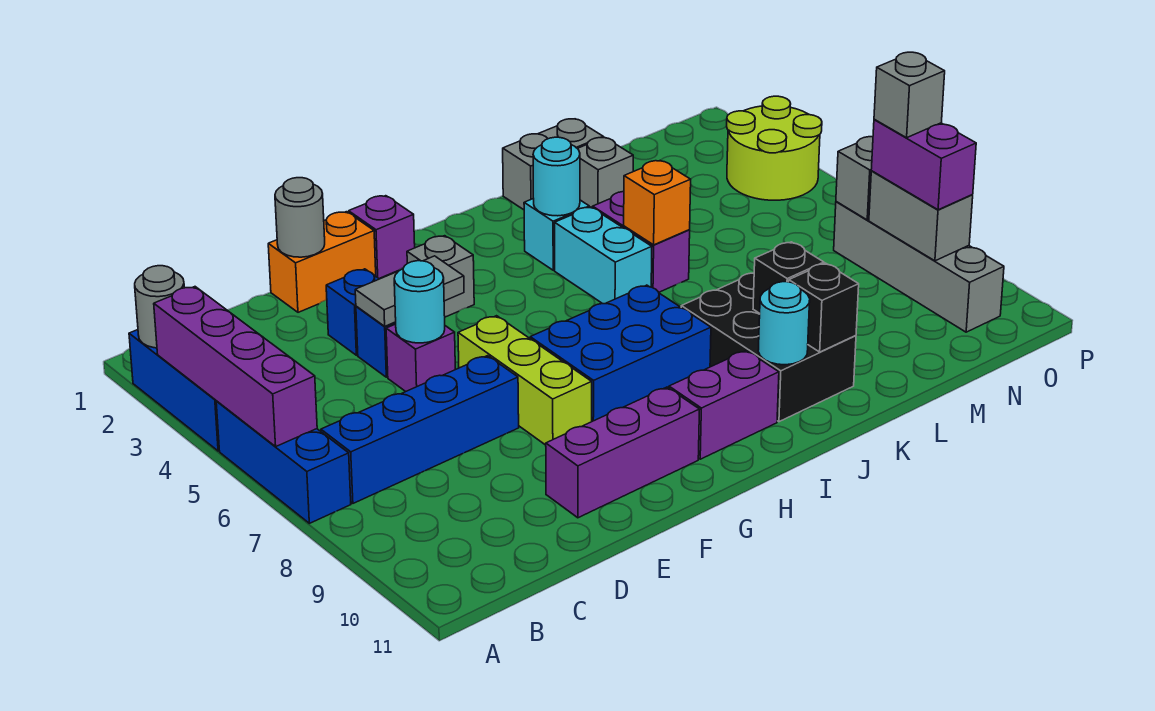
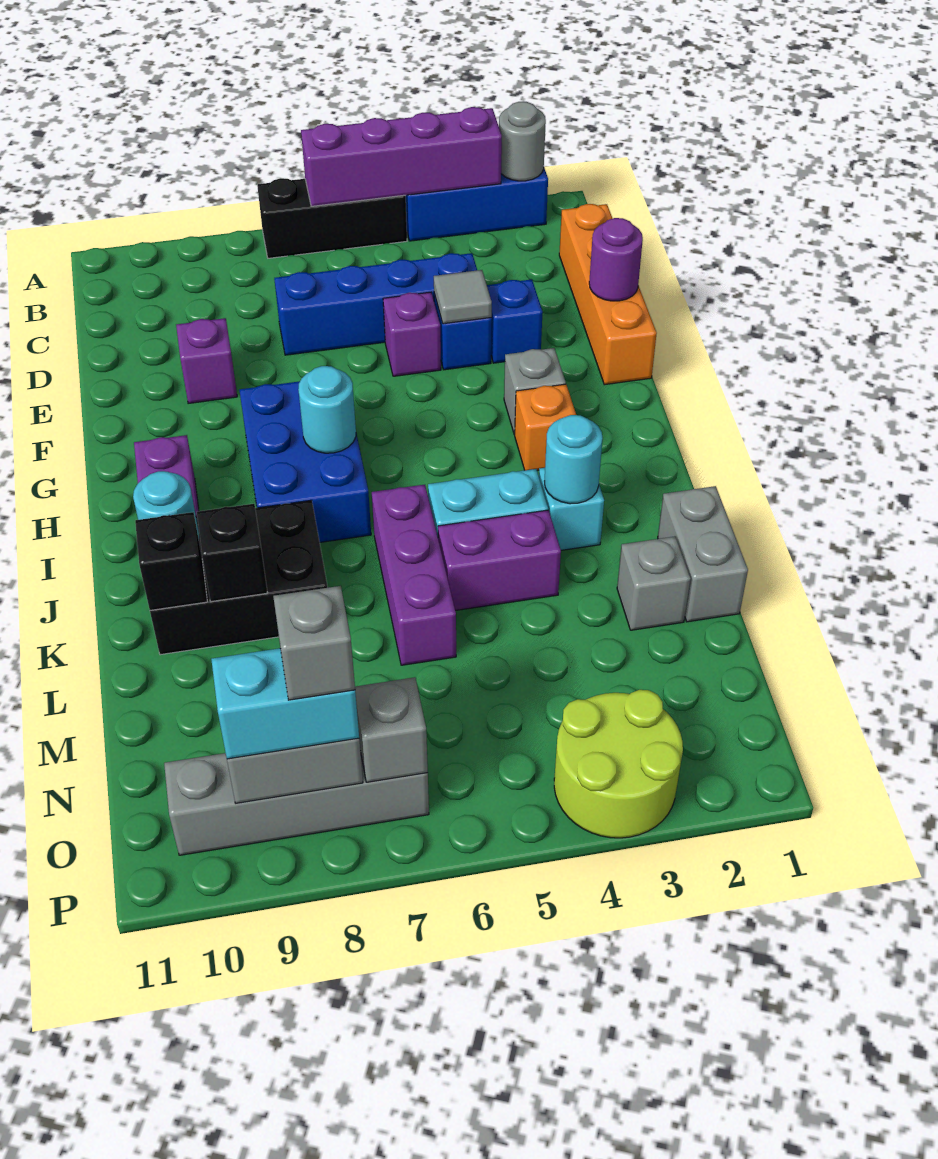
blue 1x3 brick [216,401,351,523] -> black 1x3 brick [257,178,407,258]
blue 1x4 brick [321,356,519,503] -> blue 1x4 brick turned to [274,253,477,355]
orange 1x2 brick [268,212,376,312] -> orange 1x4 brick [559,204,657,385]
grey 1x1 round brick [275,178,325,257] -> purple 1x1 round brick [589,218,643,301]
grey 1x2 tile [355,256,464,326] -> grey 1x1 tile [434,270,492,324]
cyan 1x1 round brick [394,261,445,343] -> cyan 1x1 round brick moved to [298,366,356,453]
purple 1x3 brick [546,387,700,518] -> purple 1x3 brick moved to [372,485,456,665]
lime 1x3 brick [458,316,592,445] -> none
purple 1x1 brick [349,196,415,278] -> purple 1x1 brick moved to [176,318,237,404]
orange 1x1 brick [624,161,691,245] -> orange 1x1 brick moved to [515,384,576,471]
purple 1x2 brick [871,119,976,210] -> cyan 1x2 brick [211,648,359,759]

